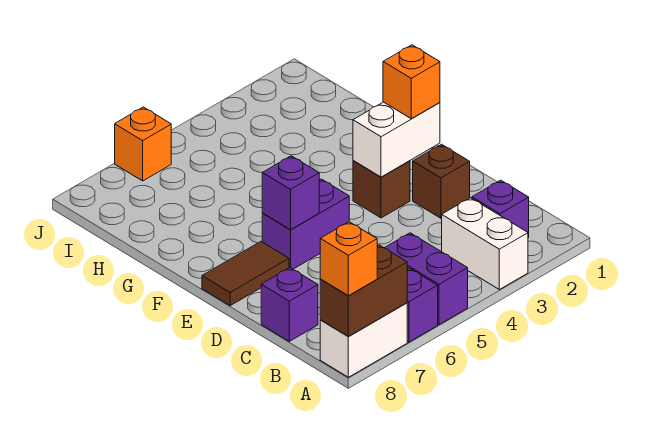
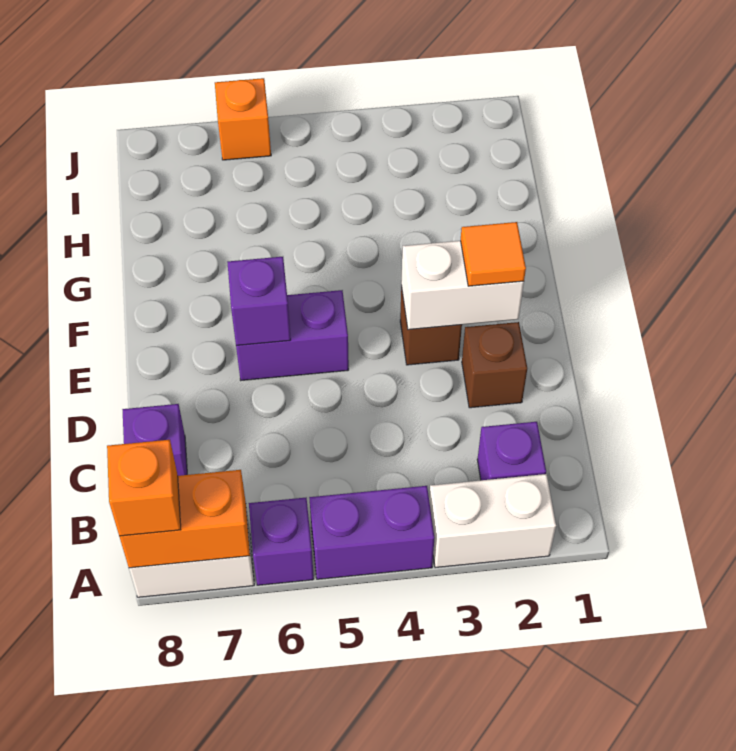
white 1x2 brick [442,198,528,289] -> white 1x2 brick turned to [429,474,556,568]
purple 1x2 brick [385,233,468,325] -> purple 1x2 brick turned to [309,486,435,579]
brown 1x2 brick [320,245,407,336] -> orange 1x2 brick [119,470,250,568]
orange 1x1 brick [383,45,440,119] -> orange 1x1 tile [461,222,526,286]
brown 1x2 tile [202,242,289,305] -> none

